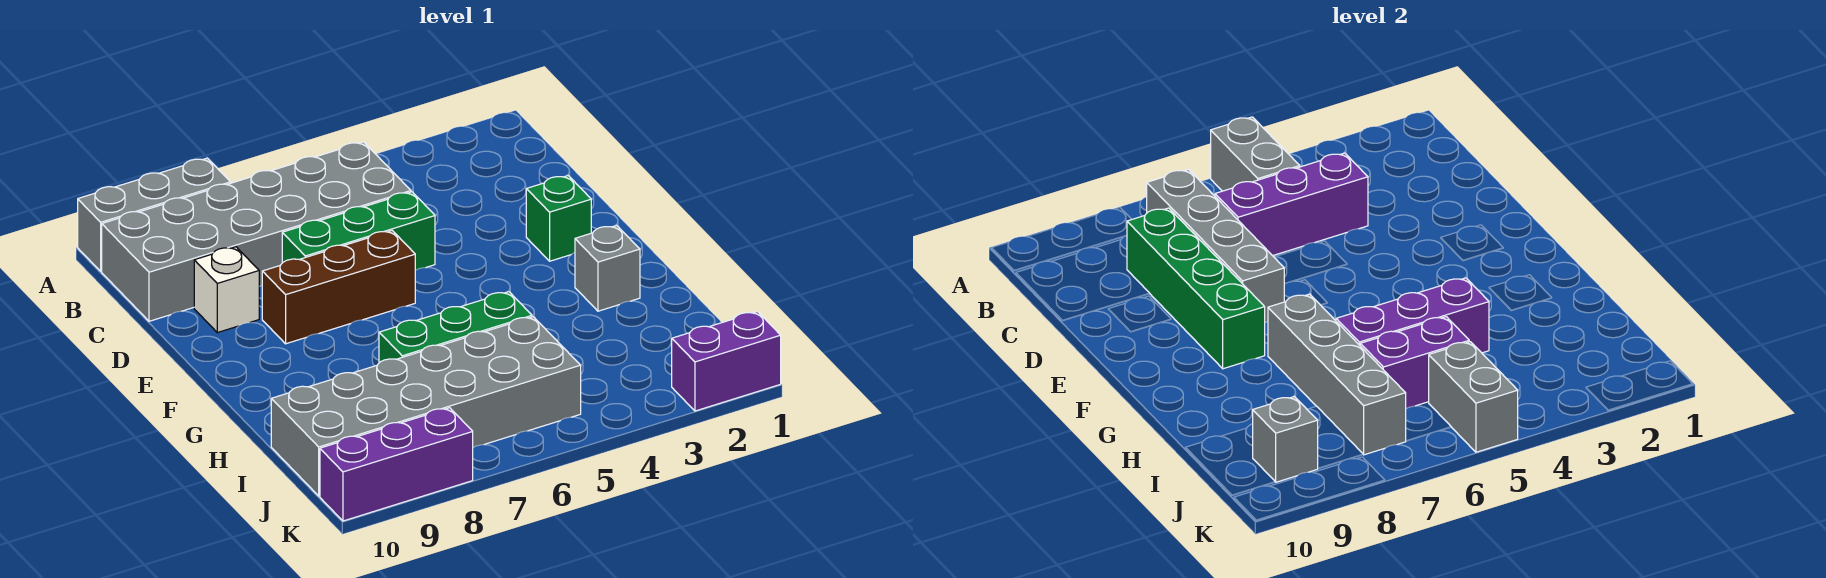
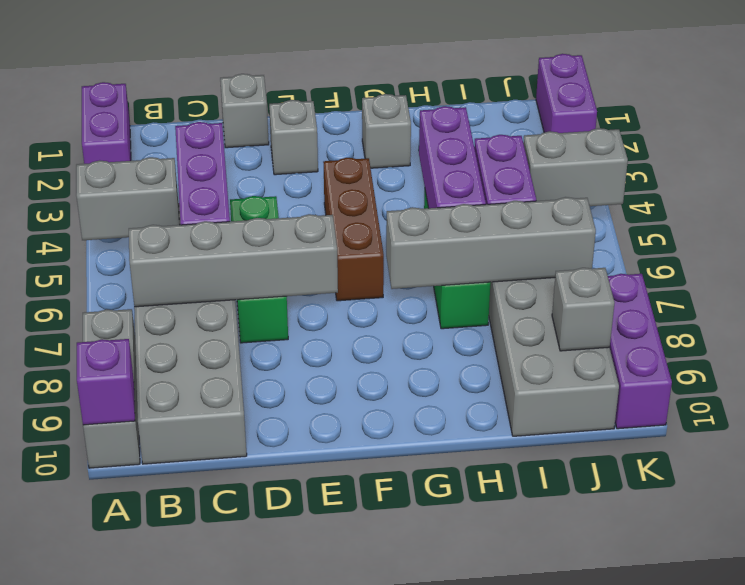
none -> purple 1x2 brick [82,82,131,164]
none -> purple 1x1 brick [77,339,135,425]
green 1x4 brick [1127,208,1265,369] -> none
none -> grey 1x1 brick [220,74,269,148]
white 1x1 brick [194,247,259,333] -> none
green 1x1 brick [526,176,591,261] -> grey 1x1 brick [269,100,318,175]
brown 1x3 brick [262,231,415,344] -> brown 1x3 brick moved to [323,158,384,301]

